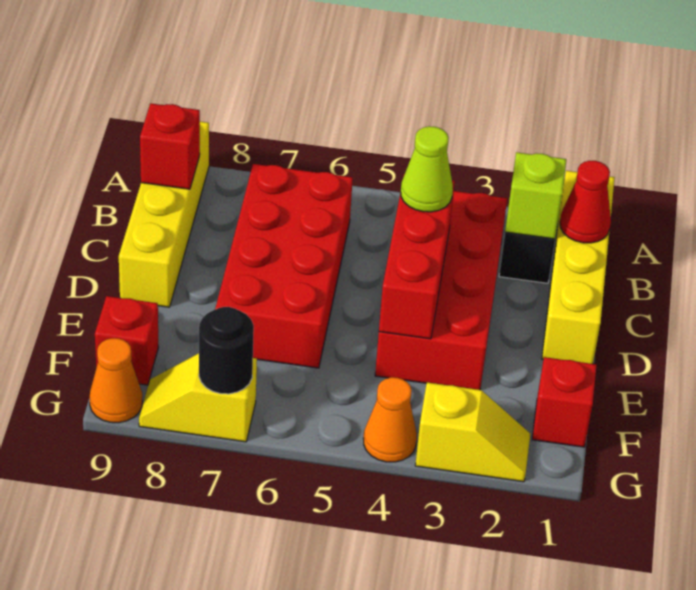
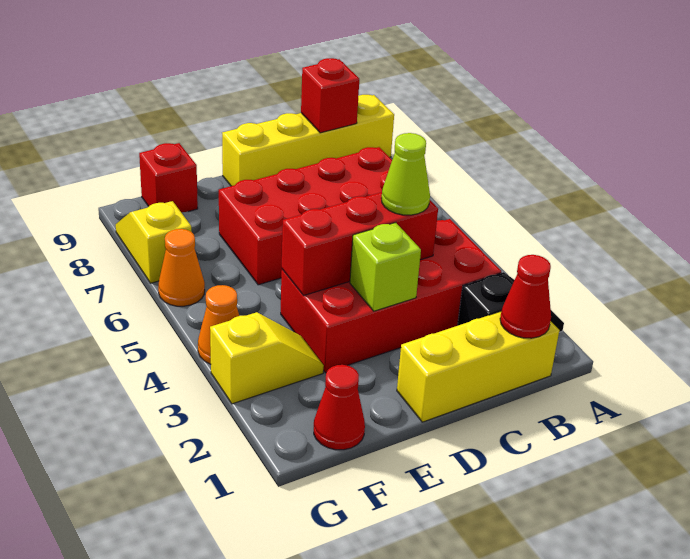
yellow 1x4 brick [542,171,615,364] -> yellow 1x3 brick [397,311,559,422]
lime 1x1 brick [505,152,566,239] -> lime 1x1 brick moved to [350,223,421,311]
red 1x1 brick [532,357,597,447] -> red 1x1 cone [314,365,365,450]
yellow 1x2 slope [415,383,530,482] -> yellow 1x2 slope turned to [210,312,324,404]
black 1x1 round brick [199,307,254,394] -> none
orange 1x1 cone [89,338,142,423] -> orange 1x1 cone moved to [158,229,205,306]

